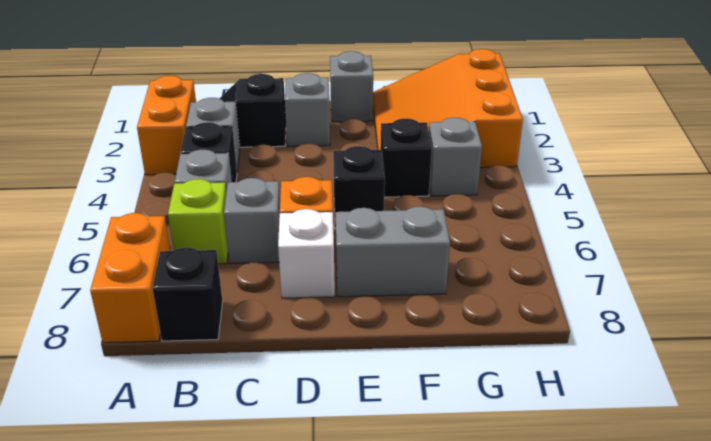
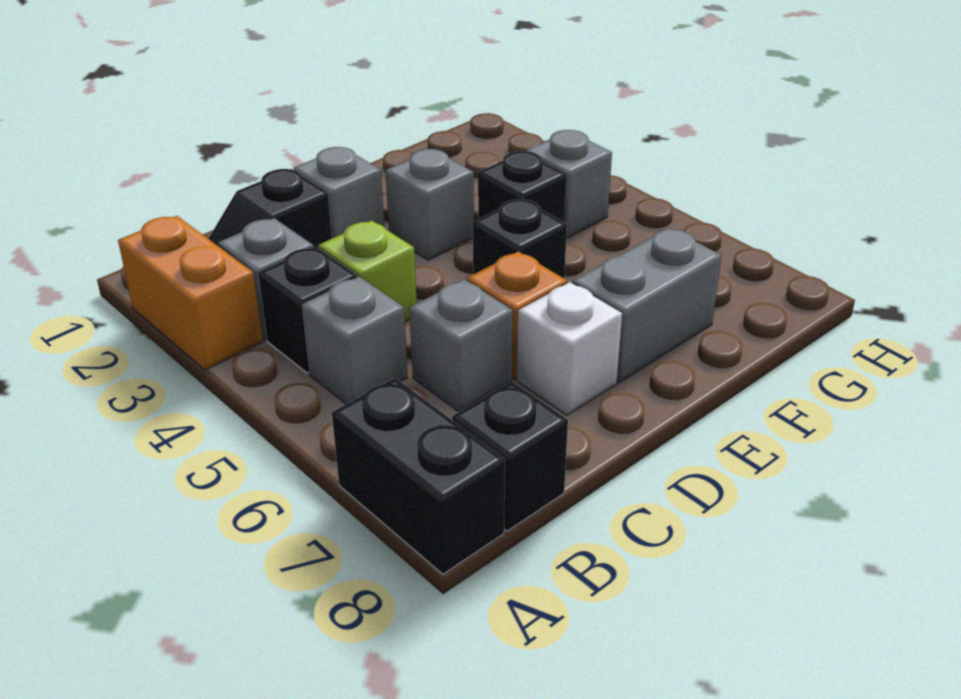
orange 1x2 brick [90,213,170,343] -> black 1x2 brick [332,378,505,574]
lime 1x1 brick [168,179,228,264] -> lime 1x1 brick moved to [318,221,417,322]
grey 1x1 brick [330,51,373,122] -> grey 1x1 brick moved to [385,149,474,260]
orange 3x3 slope [373,49,523,168] -> none

